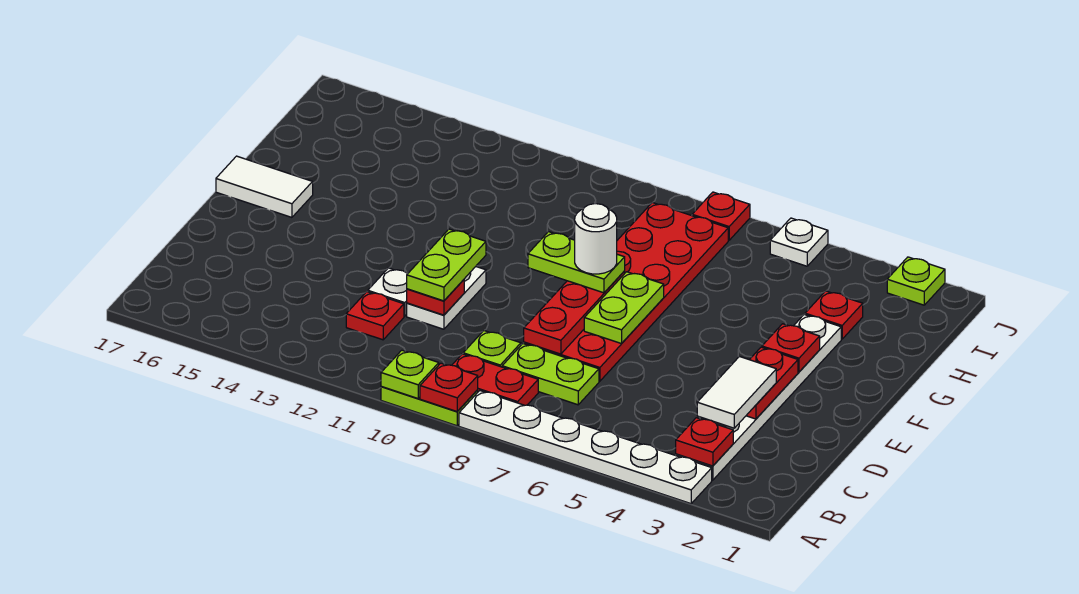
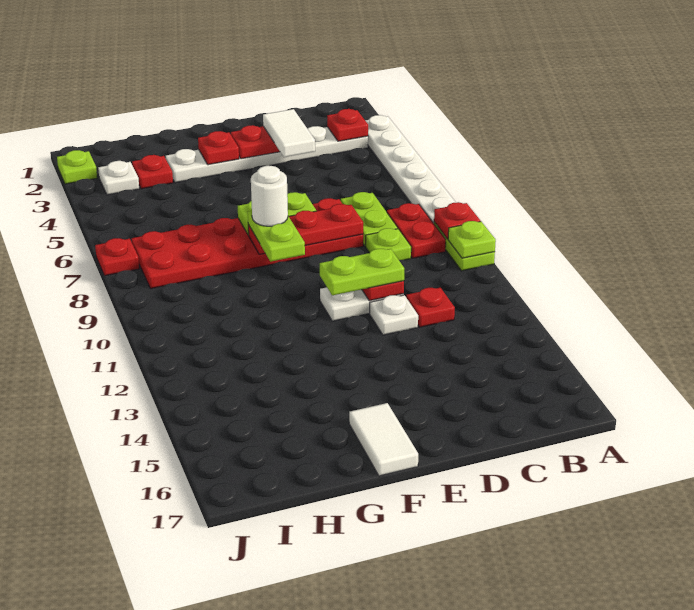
white 1x2 tile [697,357,776,428] -> white 1x2 tile turned to [263,109,315,157]
white 1x1 plate [770,218,828,266] -> white 1x1 plate moved to [98,161,139,195]

